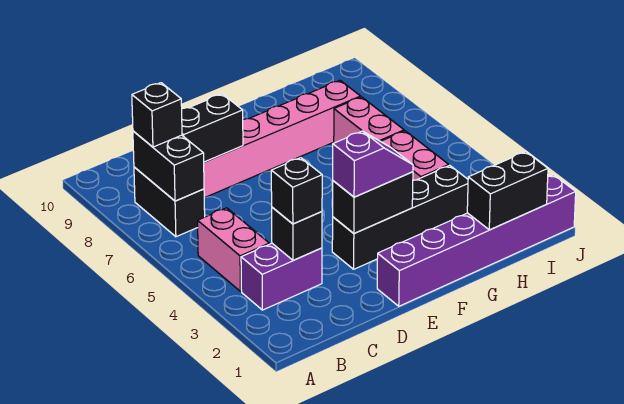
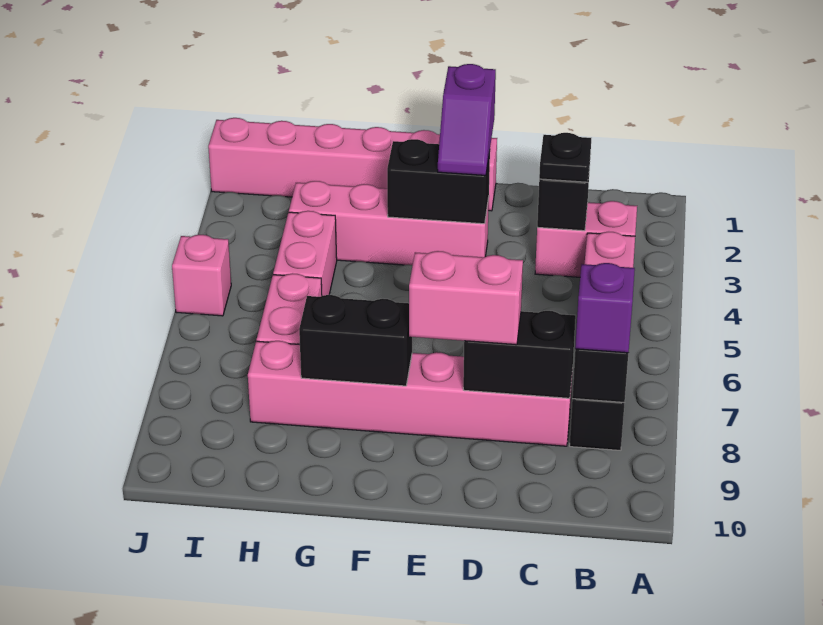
purple 1x2 brick [241,244,322,310] -> pink 1x2 brick [535,201,637,277]
black 1x1 brick [132,83,182,147] -> purple 1x1 brick [575,263,635,353]
black 1x1 brick [271,158,322,224] -> black 1x1 plate [539,133,591,182]
none -> pink 1x2 brick [409,251,523,345]
purple 1x6 brick [377,175,576,306] -> pink 1x6 brick [208,118,497,211]
black 1x4 brick [332,165,468,269] -> pink 1x4 brick [289,181,489,265]
purple 1x2 slope [333,131,413,197] -> purple 1x2 slope turned to [438,64,496,175]
black 1x2 brick [467,152,548,230] -> black 1x2 brick moved to [299,295,412,386]
none -> pink 1x1 brick [172,235,231,316]

